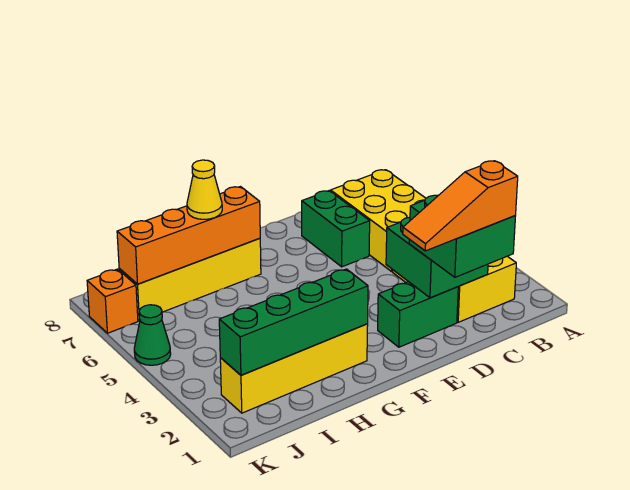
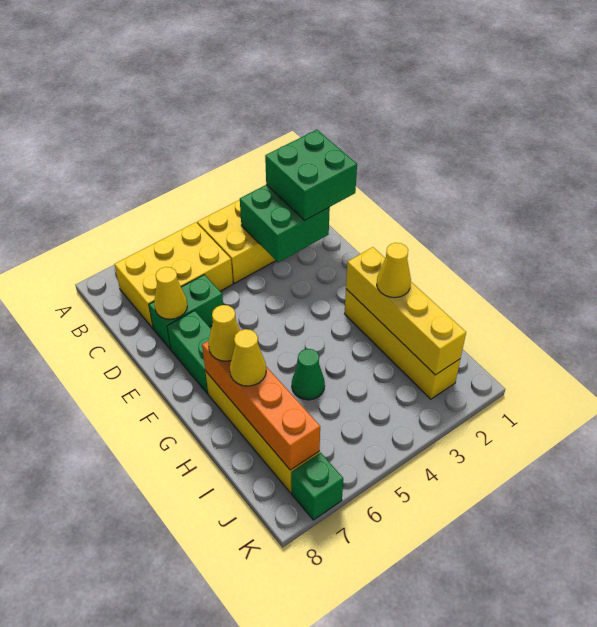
orange 1x3 slope [403,161,518,251] -> none
green 1x2 brick [378,282,458,347] -> green 1x2 brick moved to [167,310,211,394]
none -> yellow 1x1 cone [154,267,187,319]
green 1x4 brick [219,269,368,375] -> yellow 1x4 brick [346,247,466,375]
none -> yellow 1x1 cone [208,305,240,361]
none -> yellow 1x1 cone [377,243,411,298]
green 1x1 cone [134,305,171,365] -> green 1x1 cone moved to [292,349,325,400]
orange 1x1 brick [87,269,138,333] -> green 1x1 brick [291,453,343,520]

